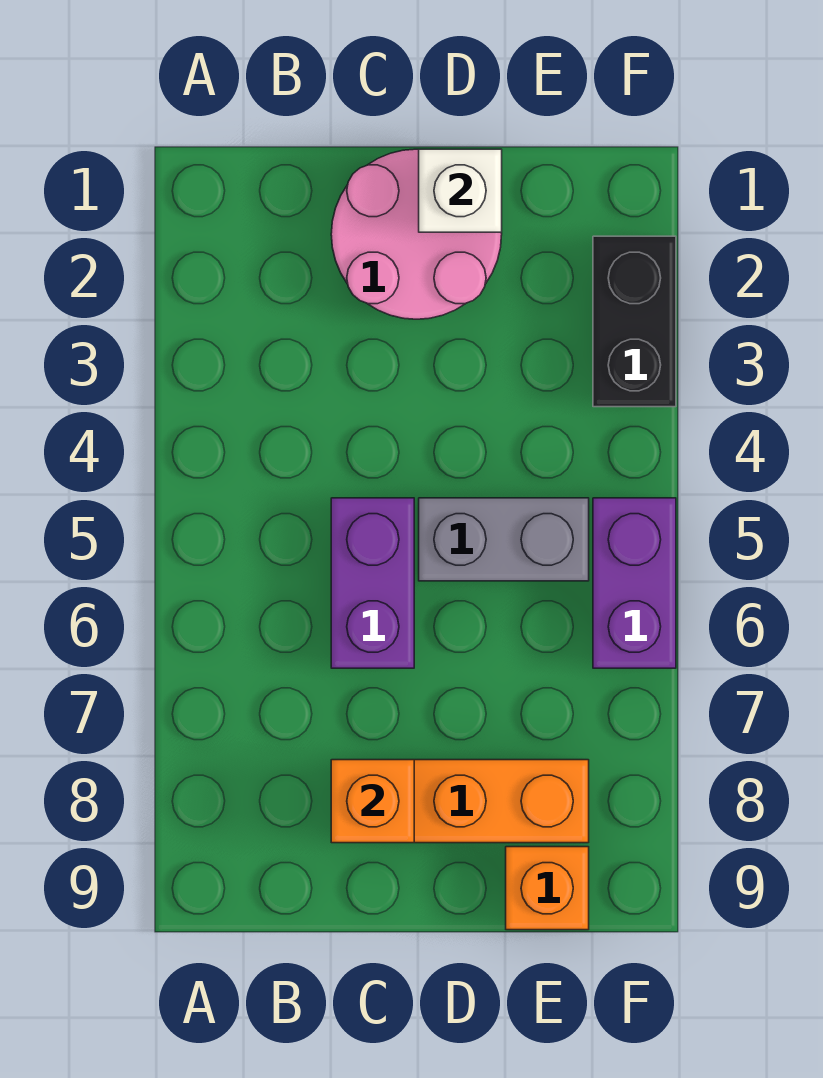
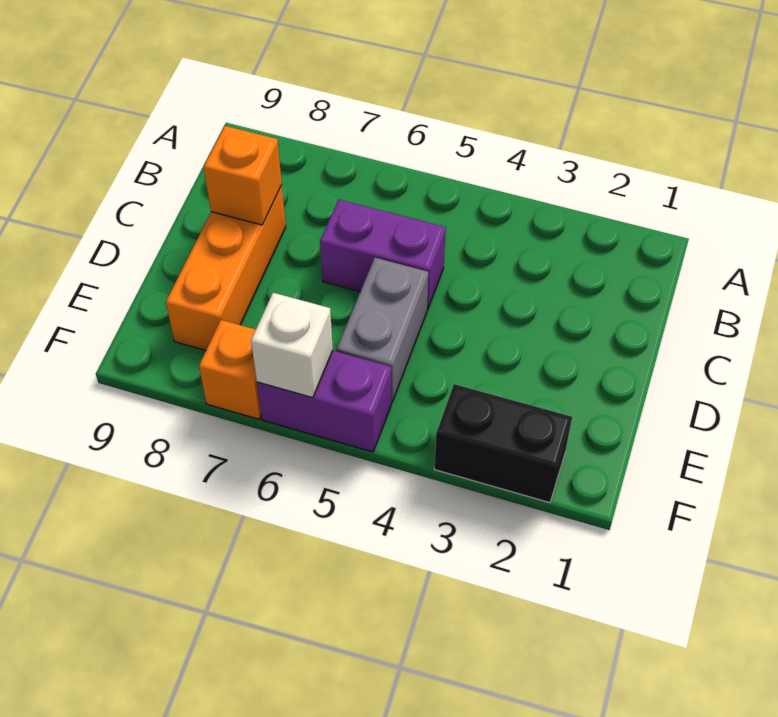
pink 2x2 round brick [331,149,502,319] -> none
white 1x1 brick [419,149,502,232] -> white 1x1 brick moved to [251,293,333,398]
orange 1x1 brick [506,847,589,930] -> orange 1x1 brick moved to [199,320,261,419]

